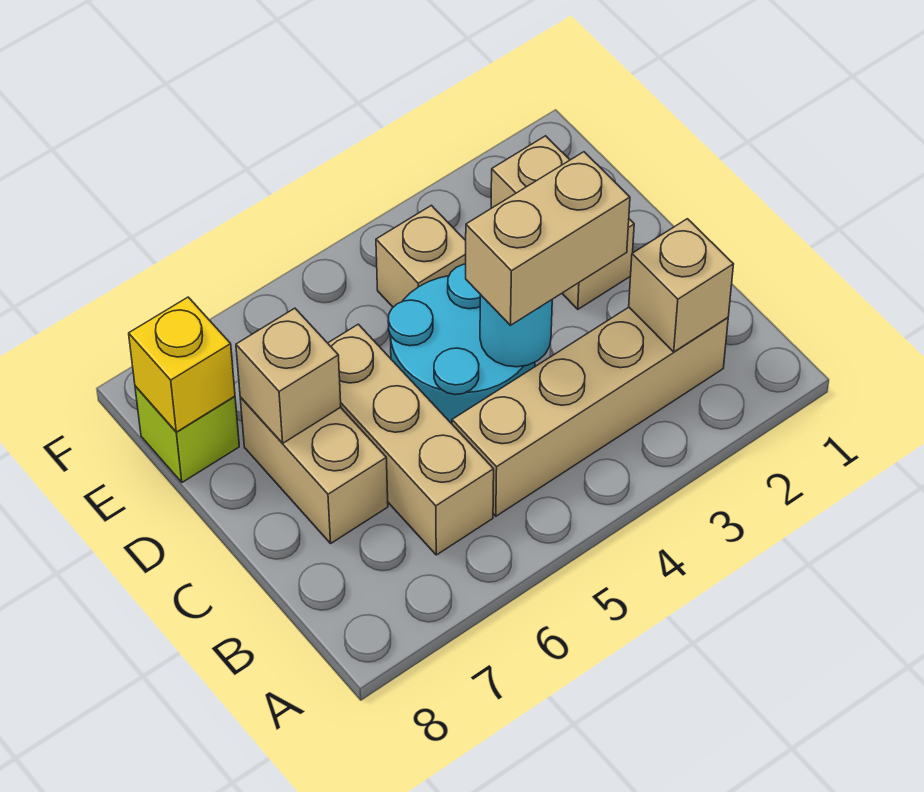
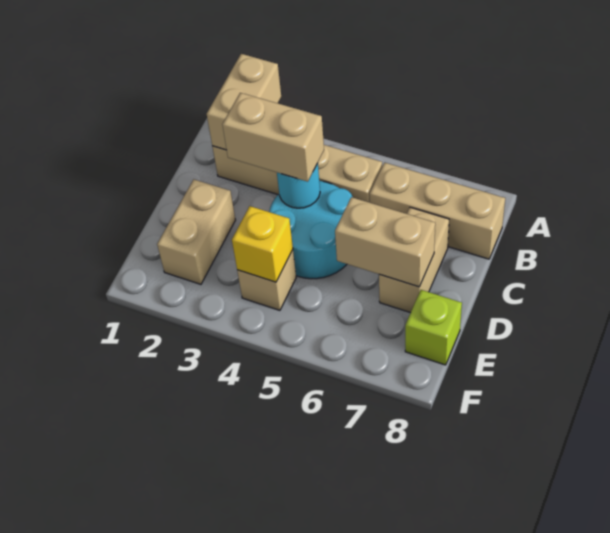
tan 1x1 brick [629,219,734,352] -> tan 1x2 brick [207,54,281,150]
tan 1x3 brick [328,324,494,555] -> tan 1x3 brick turned to [370,163,505,259]
tan 1x1 brick [236,308,341,443] -> tan 1x2 brick [335,197,435,287]
yellow 1x1 brick [129,297,235,432] -> yellow 1x1 brick moved to [232,206,293,282]

